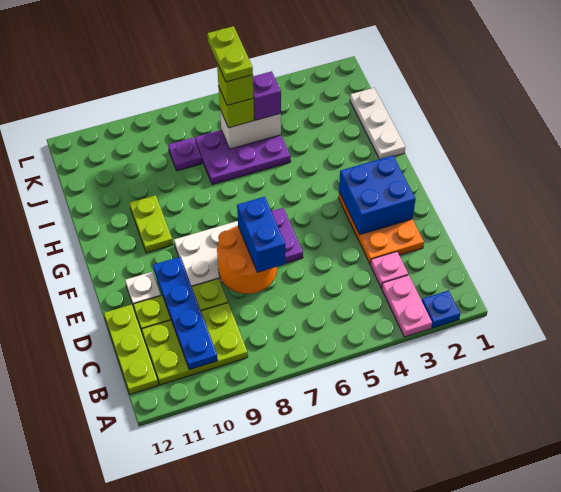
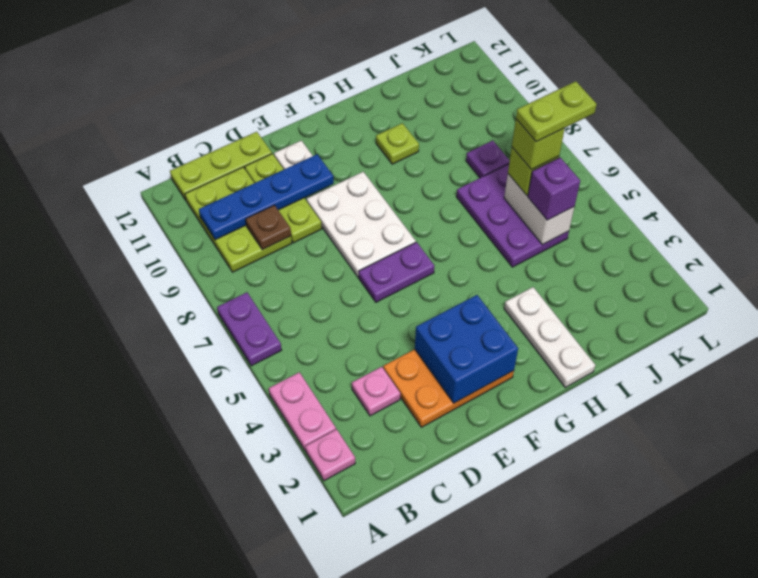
blue 1x1 plate [422,290,460,328] -> pink 1x1 plate [305,429,355,481]
pink 1x2 plate [382,275,432,337] -> pink 1x2 plate turned to [269,372,336,451]
none -> purple 1x2 plate [217,292,281,366]
none -> brown 1x1 plate [246,205,291,250]
orange 2x2 round brick [217,226,277,294] -> none
blue 1x2 brick [237,197,285,272] -> none
lime 1x2 plate [130,195,173,253] -> lime 1x1 plate [376,123,419,164]
white 1x3 plate [350,88,405,159] -> white 1x3 plate turned to [504,287,595,387]

